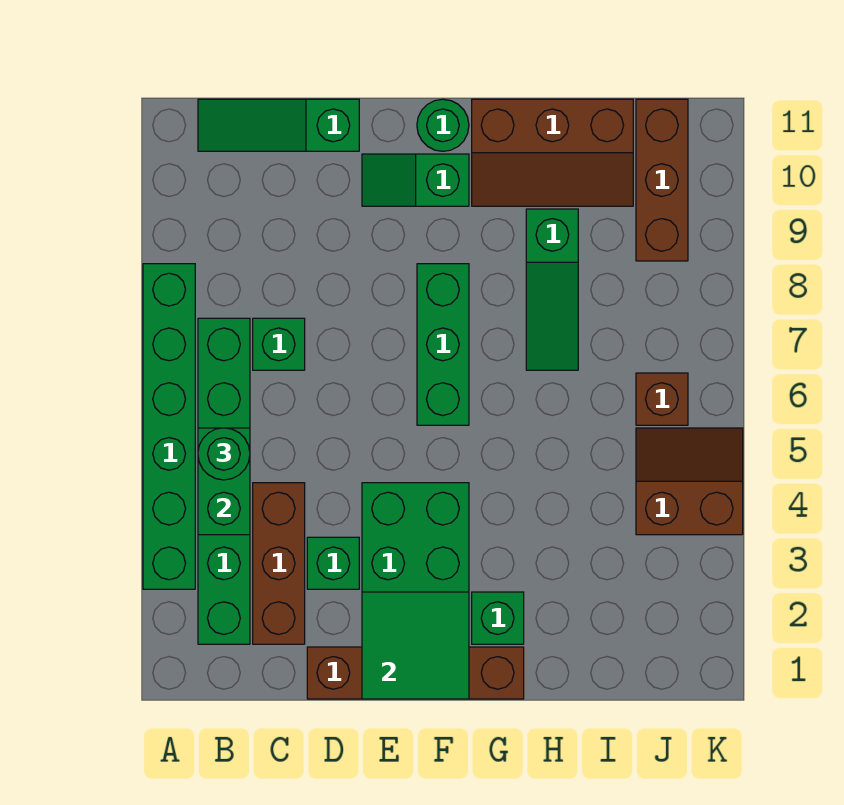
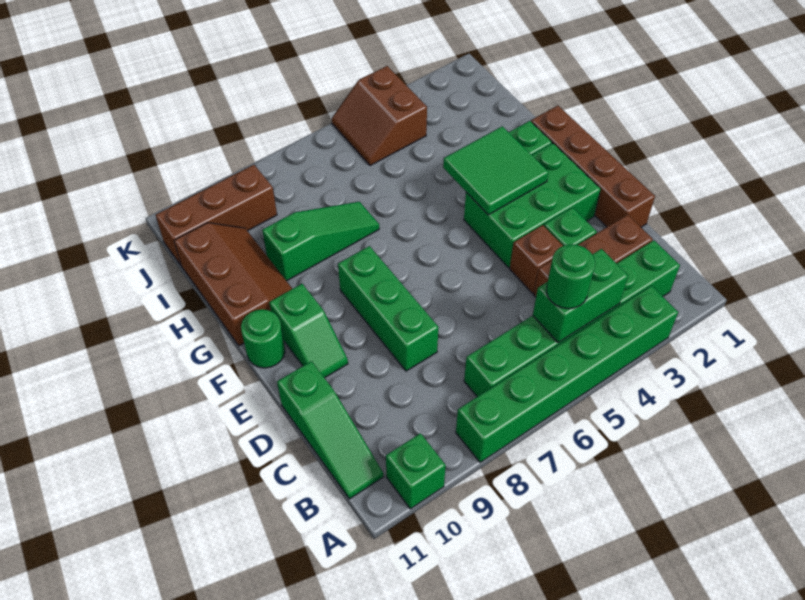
green 1x1 brick [253,318,305,370] -> green 1x1 brick moved to [386,433,446,509]
green 2x2 tile [362,592,469,699] -> green 2x2 tile moved to [443,126,549,215]
green 1x3 brick [417,264,469,425] -> green 1x3 brick turned to [338,246,439,371]
brown 1x1 brick [636,373,688,425] -> brown 1x1 brick moved to [510,225,563,294]

